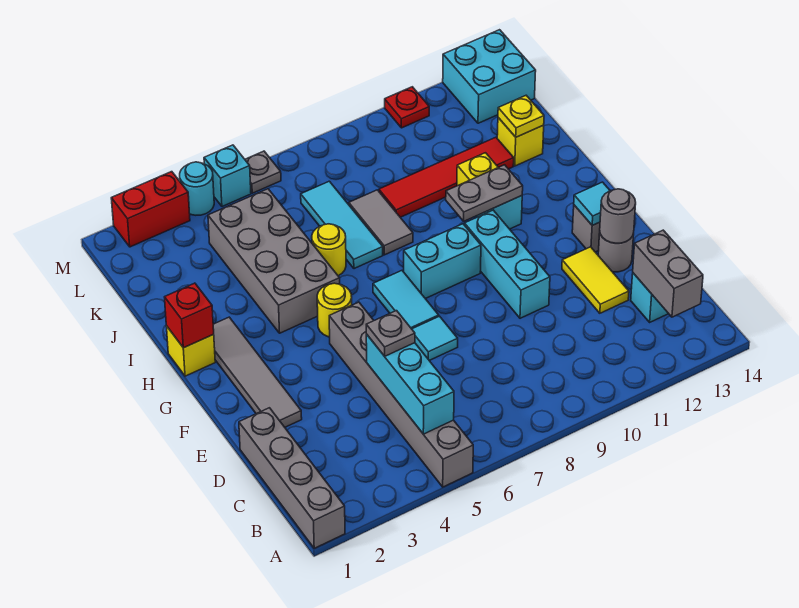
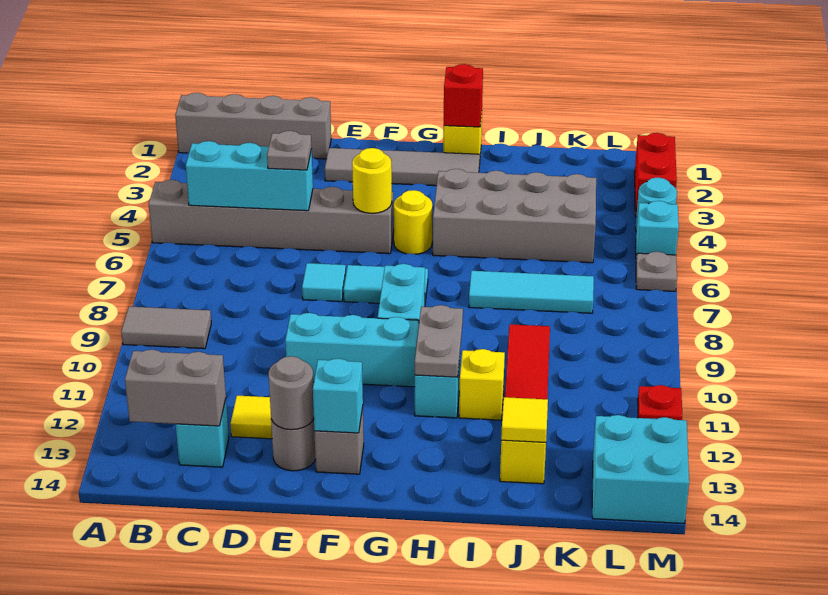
cyan 1x1 tile [574,182,610,225] -> cyan 1x1 brick [313,359,363,433]
yellow 1x1 round brick [312,224,346,276] -> yellow 1x1 round brick moved to [352,148,392,213]
grey 1x2 tile [349,190,413,255] -> grey 1x2 tile moved to [121,306,211,349]
yellow 1x1 plate [498,96,544,137] -> yellow 1x1 tile [501,397,548,442]

